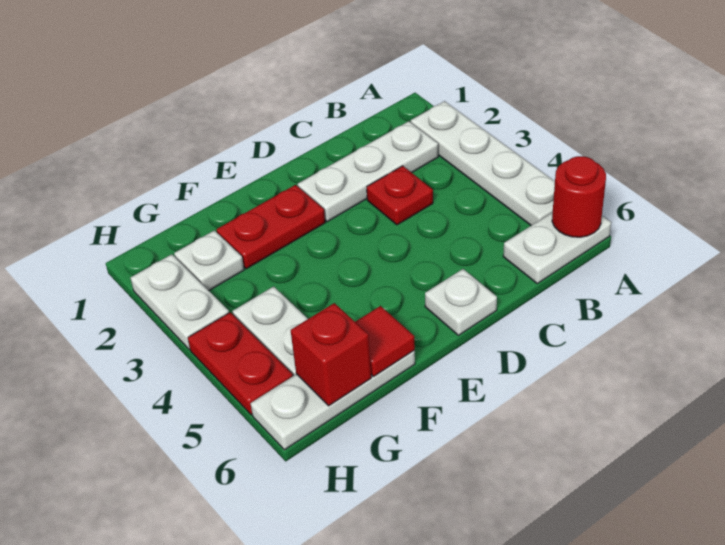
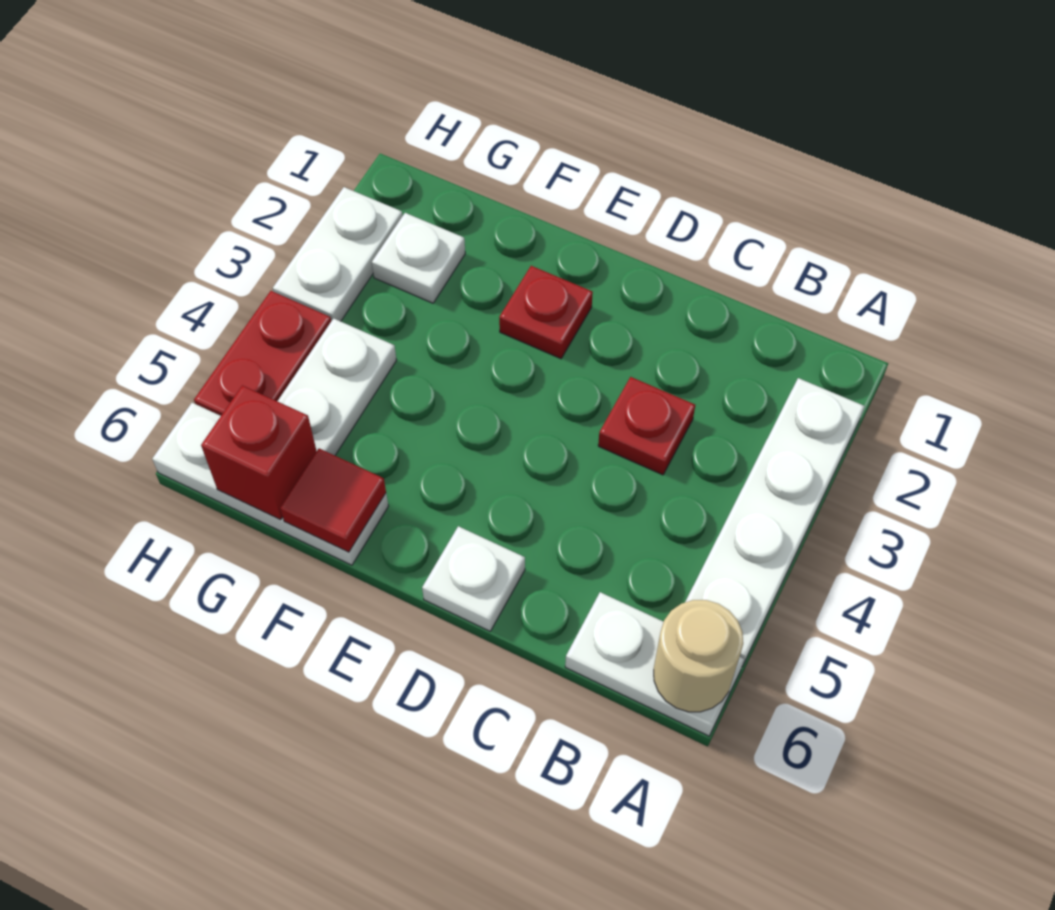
red 1x1 round brick [552,156,606,237] -> tan 1x1 round brick [654,600,743,712]
white 1x3 plate [298,121,438,222] -> none
red 1x2 plate [217,185,325,269] -> red 1x1 plate [499,266,593,359]

